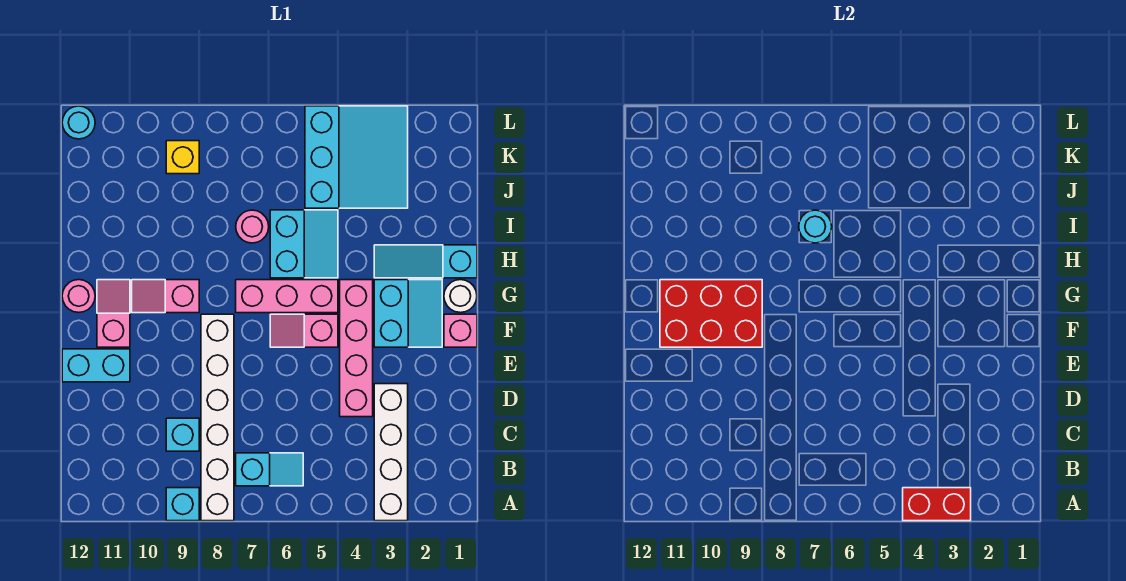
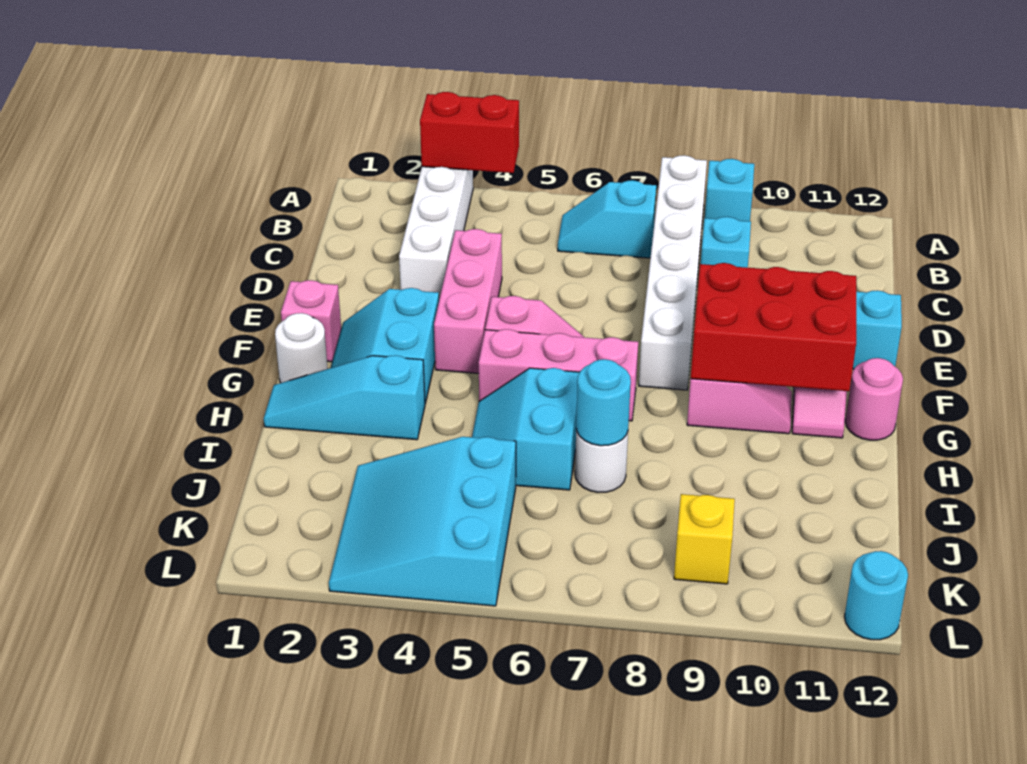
pink 1x4 brick [340,280,373,417] -> pink 1x3 brick [434,229,502,373]
cyan 1x3 slope [374,245,477,278] -> cyan 1x3 slope turned to [264,355,425,440]
pink 1x1 round brick [236,210,269,243] -> white 1x1 round brick [575,429,628,492]

